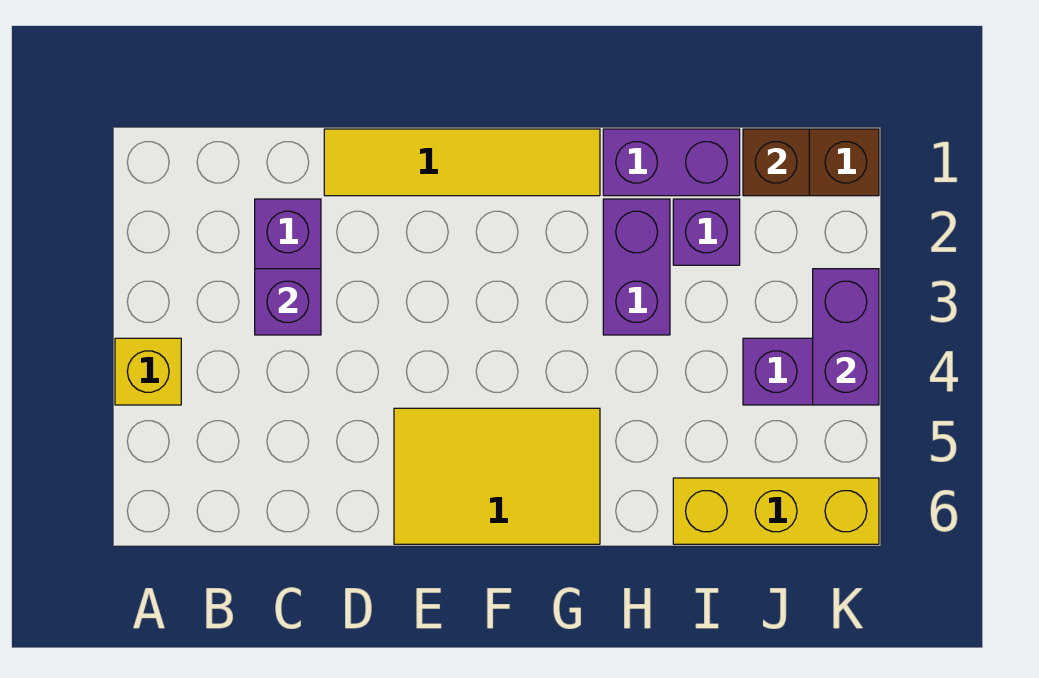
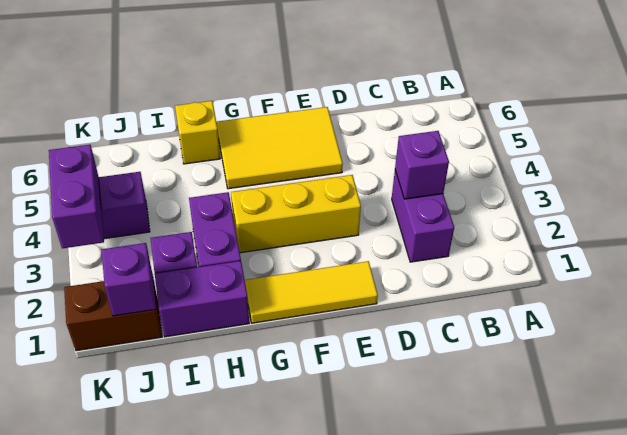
yellow 1x1 brick [115,338,181,405] -> yellow 1x1 brick moved to [175,101,220,164]
yellow 1x4 tile [324,129,600,196] -> yellow 1x3 tile [245,261,378,323]
yellow 1x3 brick [673,478,879,544] -> yellow 1x3 brick moved to [231,175,361,253]
brown 1x1 brick [743,129,809,196] -> purple 1x1 brick [102,243,156,316]

